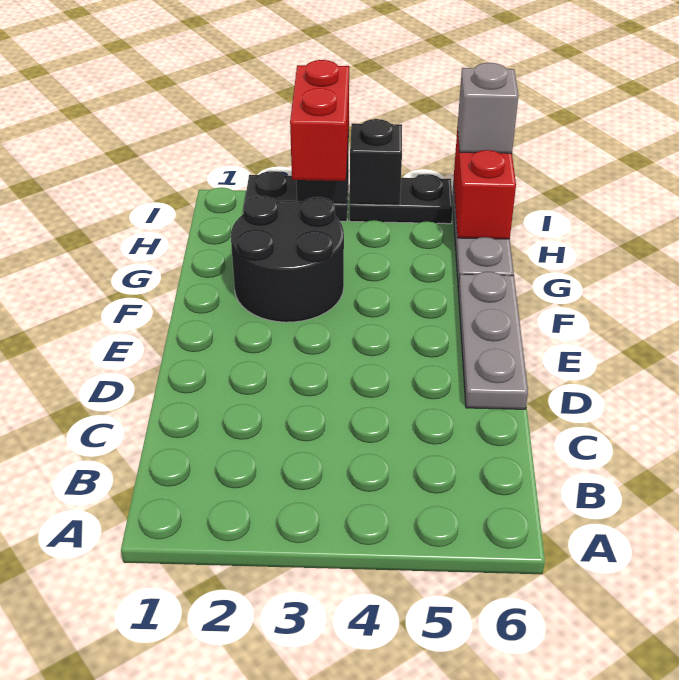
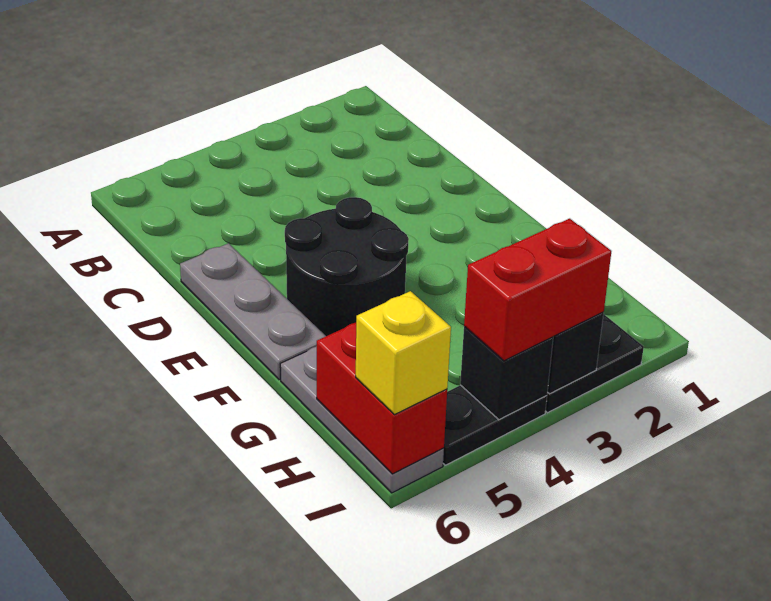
black 2x2 round brick [231,196,344,322] -> black 2x2 round brick moved to [285,197,409,336]
red 1x2 brick [290,60,349,181] -> red 1x2 brick turned to [464,219,611,361]
grey 1x1 brick [458,63,518,153] -> yellow 1x1 brick [356,291,451,415]

